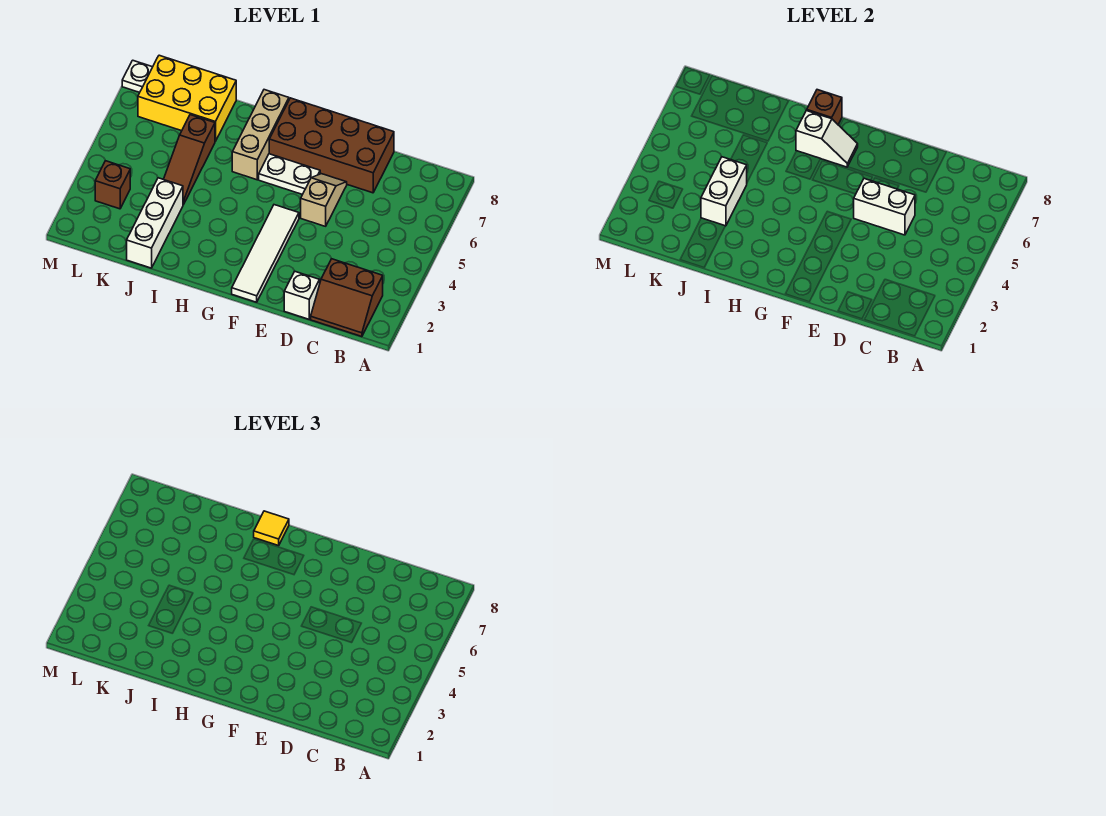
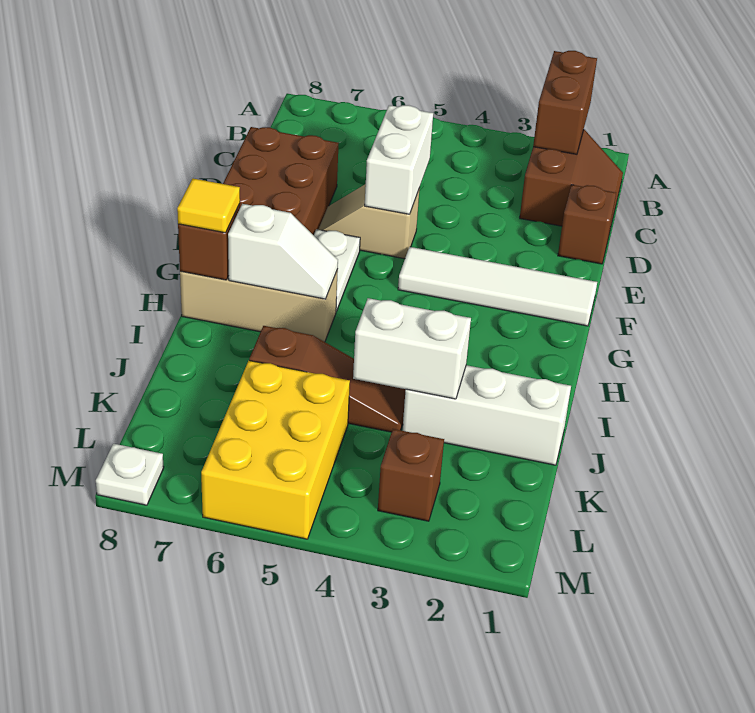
none -> brown 1x2 brick [533,51,597,154]
white 1x1 brick [284,271,320,319] -> brown 1x1 brick [558,185,616,264]
white 1x2 slope [796,111,858,167] -> white 1x2 slope turned to [228,204,338,299]
yellow 2x3 brick [138,55,236,141] -> yellow 2x3 brick moved to [201,361,350,539]

